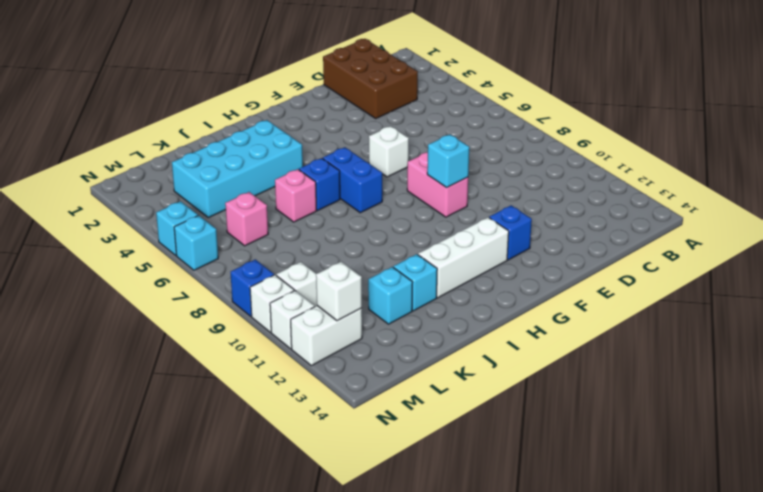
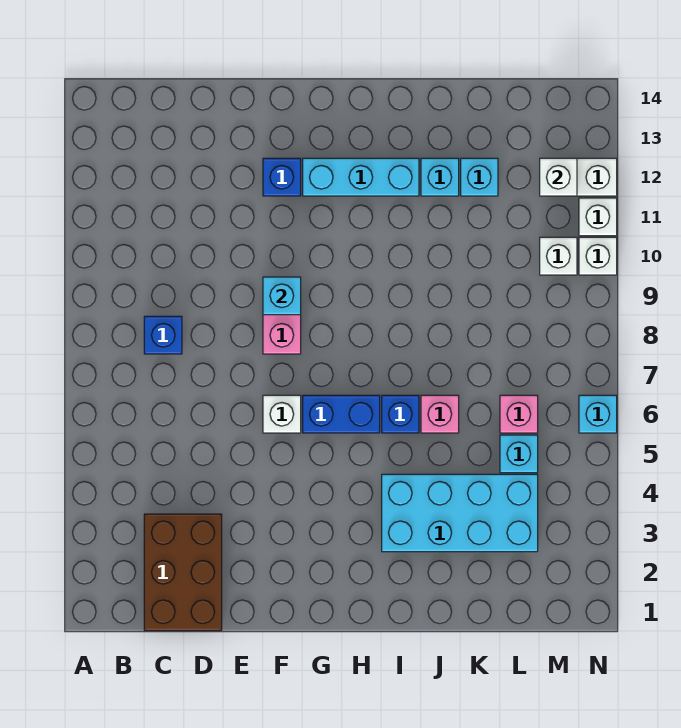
white 1x3 brick [418,217,509,298] -> cyan 1x3 brick [303,158,419,196]
blue 1x2 brick [323,147,382,213] -> blue 1x2 brick turned to [303,395,380,433]
cyan 1x1 brick [156,201,198,255] -> cyan 1x1 brick moved to [500,435,538,473]
blue 1x1 brick [231,259,274,316] -> blue 1x1 brick moved to [144,316,182,354]

